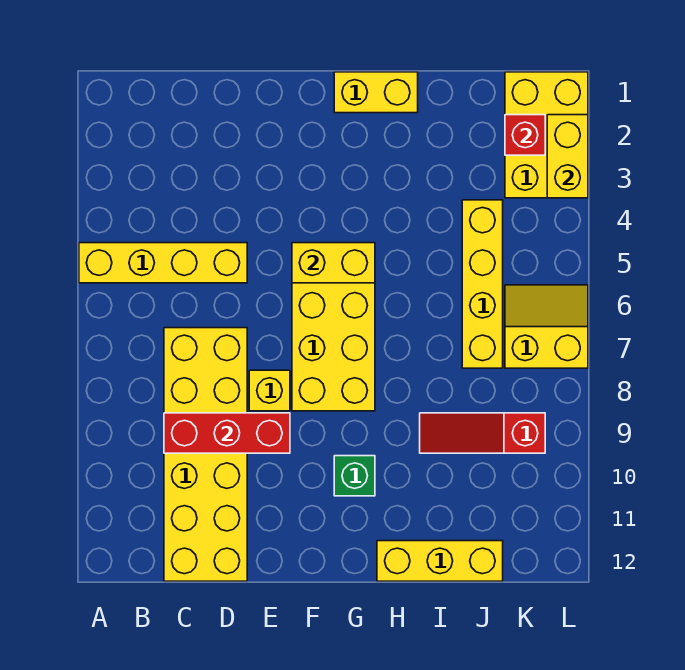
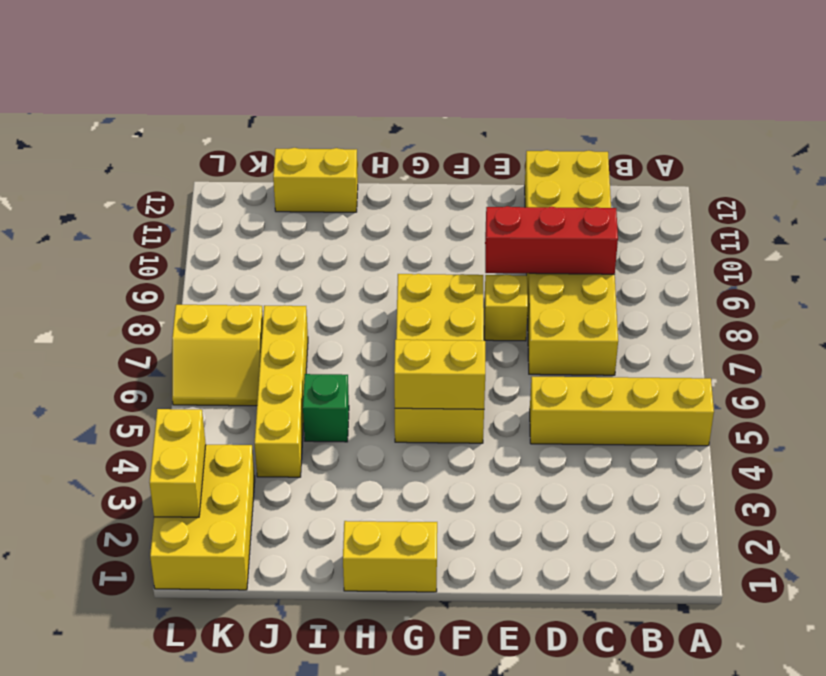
green 1x1 brick [334,456,375,496] -> green 1x1 brick moved to [303,374,349,442]
yellow 1x3 brick [377,541,503,581] -> yellow 1x2 brick [273,148,358,212]
red 1x3 slope [420,413,545,453] -> none
red 1x1 brick [505,115,545,155] -> none

